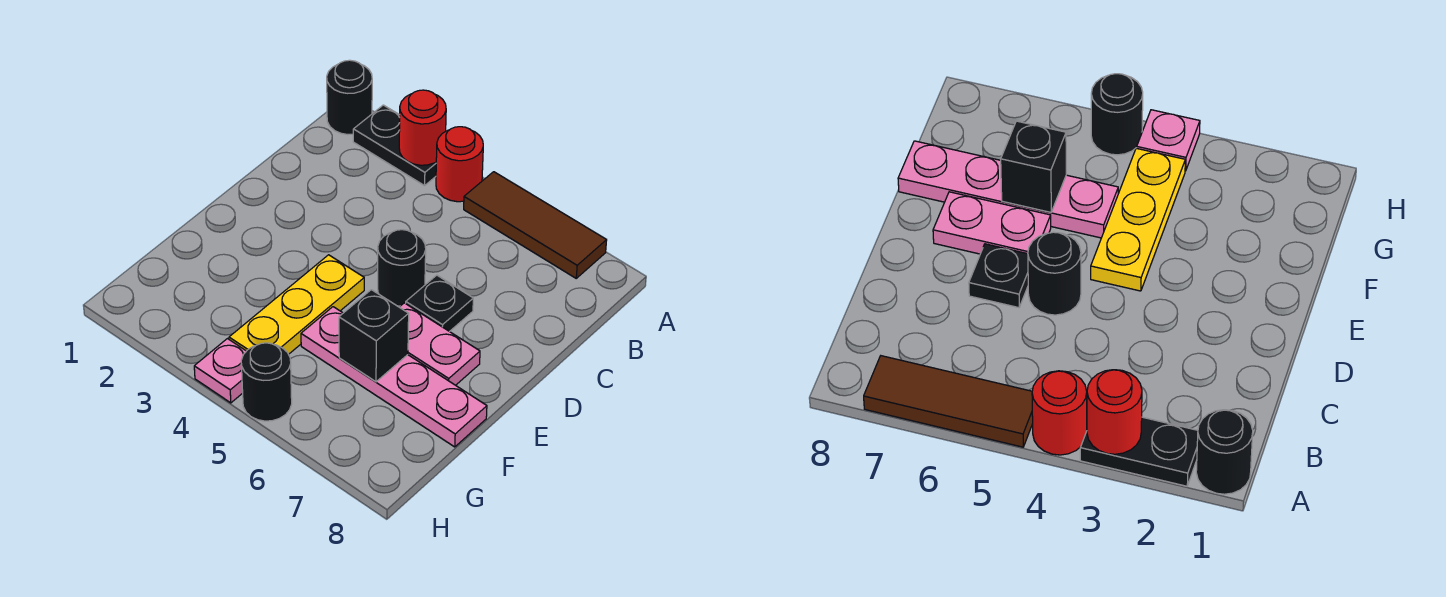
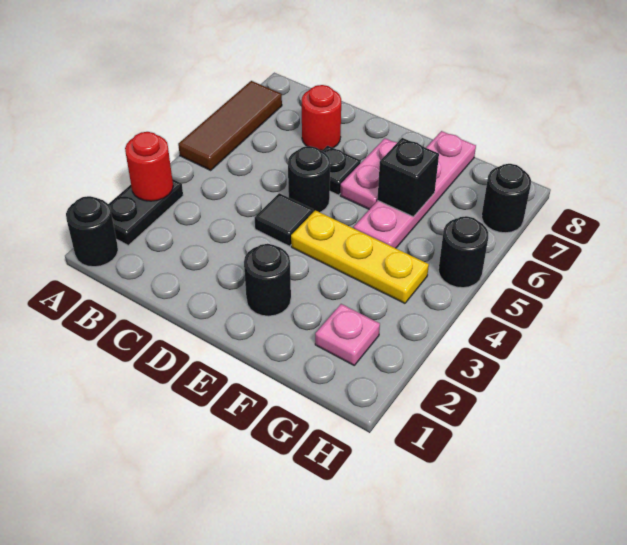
red 1x1 round brick [436,127,483,202] -> red 1x1 round brick moved to [302,85,341,151]
none -> black 1x1 tile [255,193,313,246]
none -> black 1x1 round brick [244,244,291,316]
pink 1x1 plate [194,339,246,403] -> pink 1x1 plate moved to [315,304,380,365]
none -> black 1x1 round brick [482,164,531,233]

